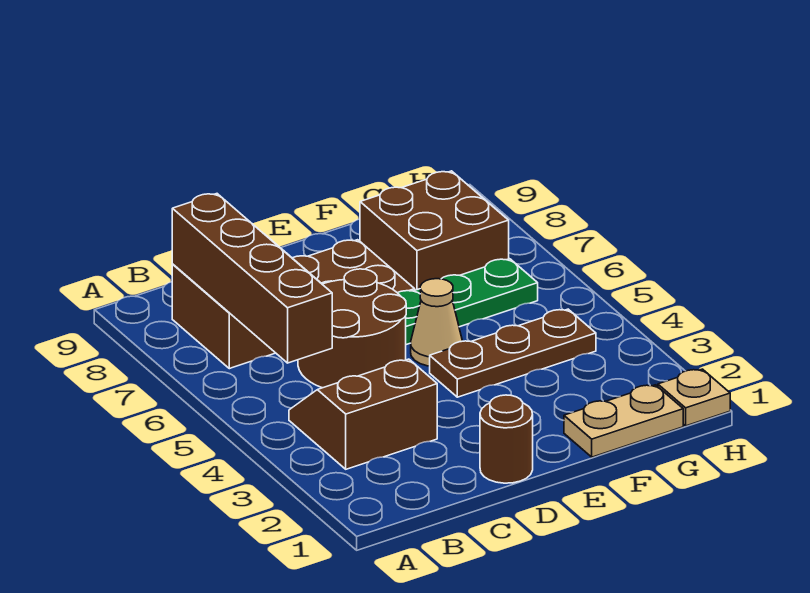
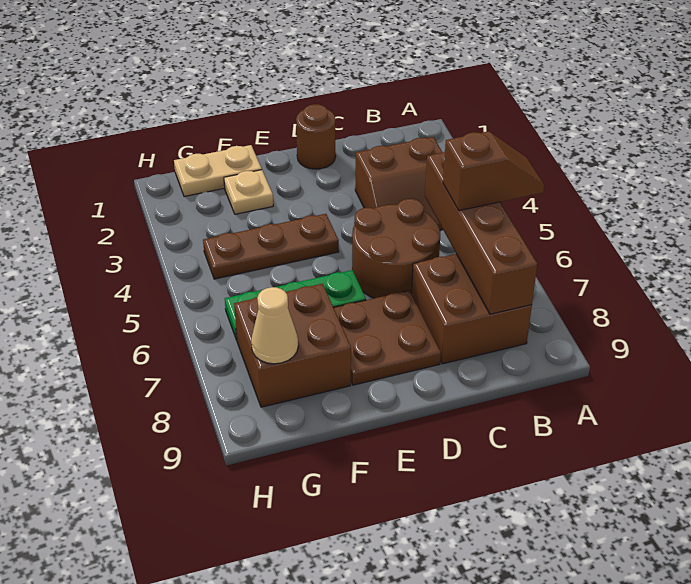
none -> brown 1x2 slope [443,131,544,211]
tan 1x1 cone [411,279,462,366] -> tan 1x1 cone moved to [251,287,298,364]
tan 1x1 plate [658,369,730,426] -> tan 1x1 plate moved to [224,170,273,214]

